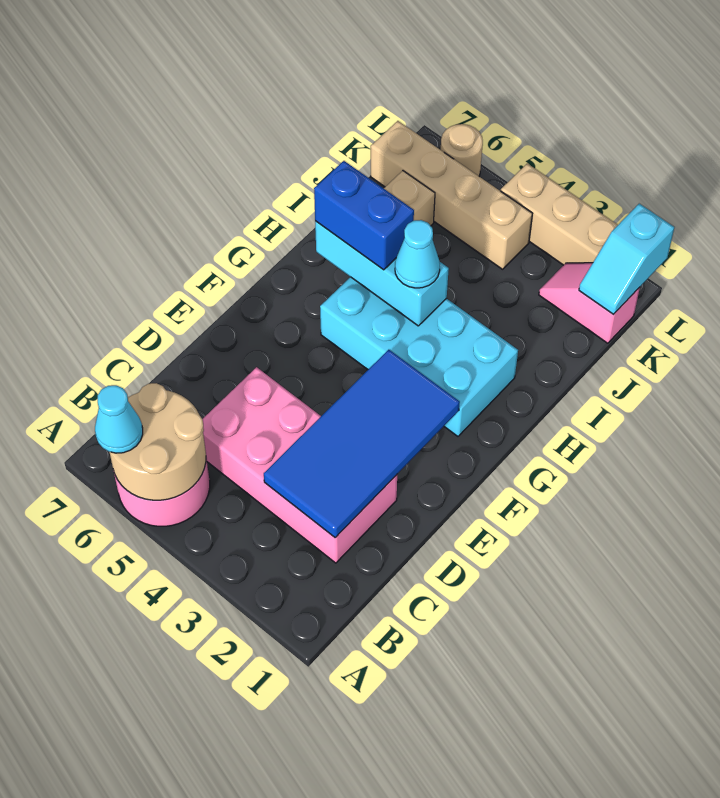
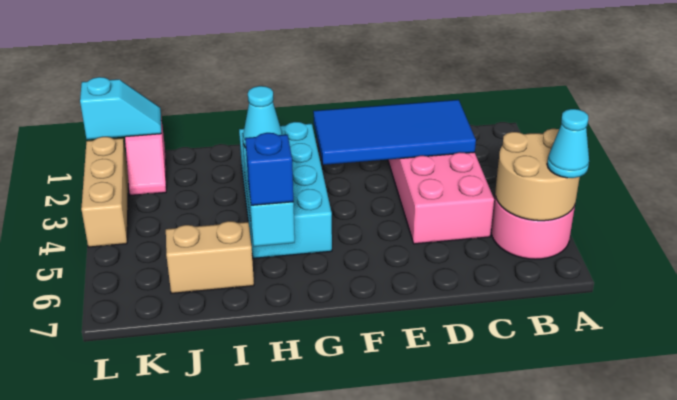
blue 1x2 brick [314,161,414,270] -> blue 1x1 brick [245,133,293,205]
tan 1x4 brick [371,121,532,269] -> none
tan 1x1 round brick [441,124,483,176] -> none

